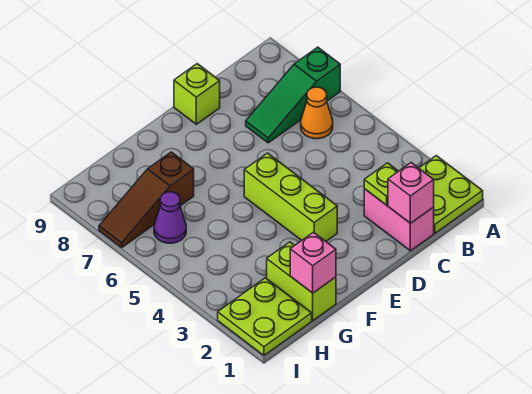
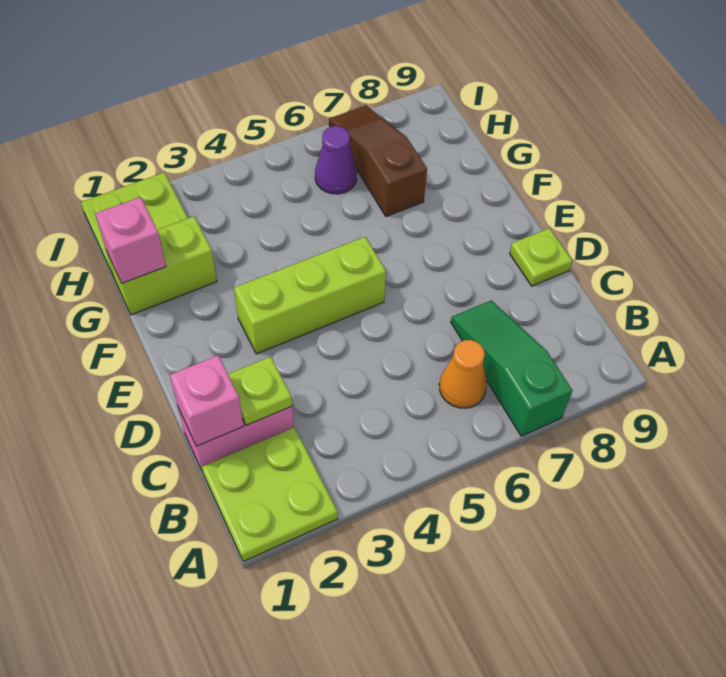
lime 1x1 brick [174,64,220,124] -> lime 1x1 plate [510,228,572,286]

